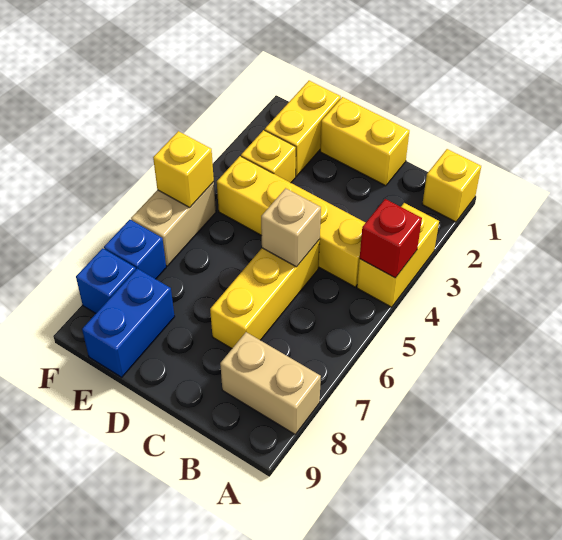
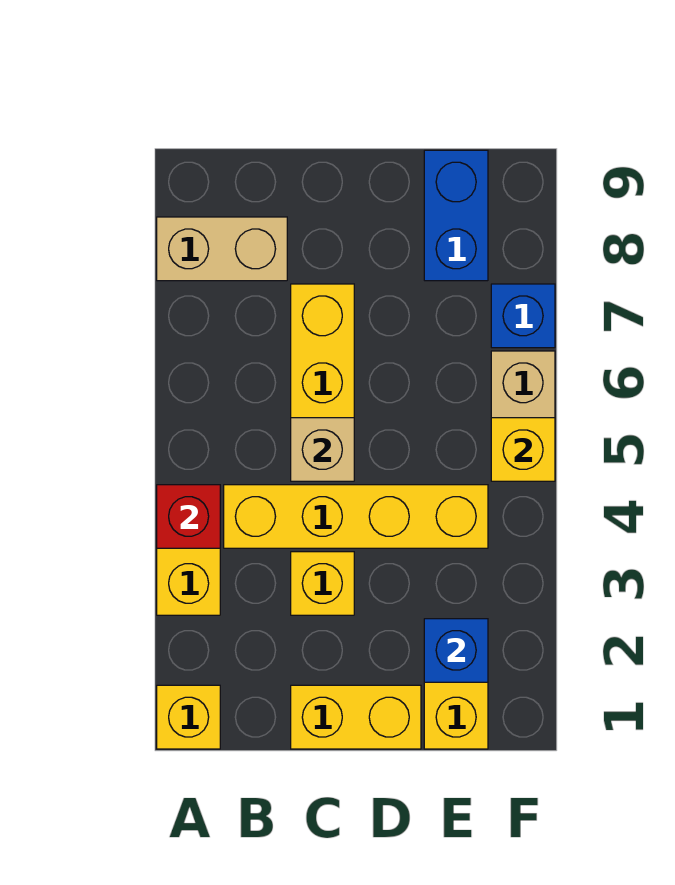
yellow 1x1 brick [241,130,296,183] -> yellow 1x1 brick moved to [291,552,354,615]
blue 1x1 brick [76,248,136,313] -> blue 1x1 brick moved to [424,619,488,682]

